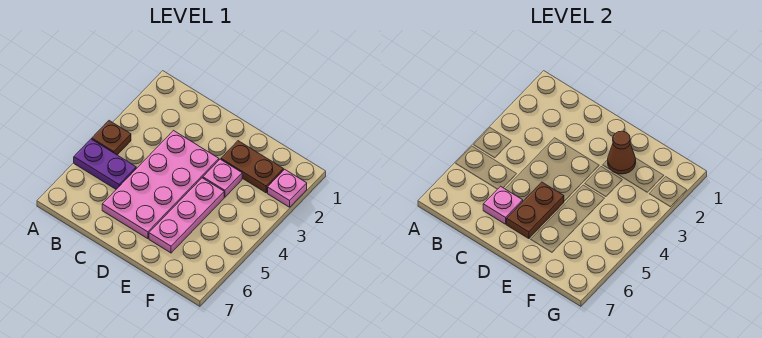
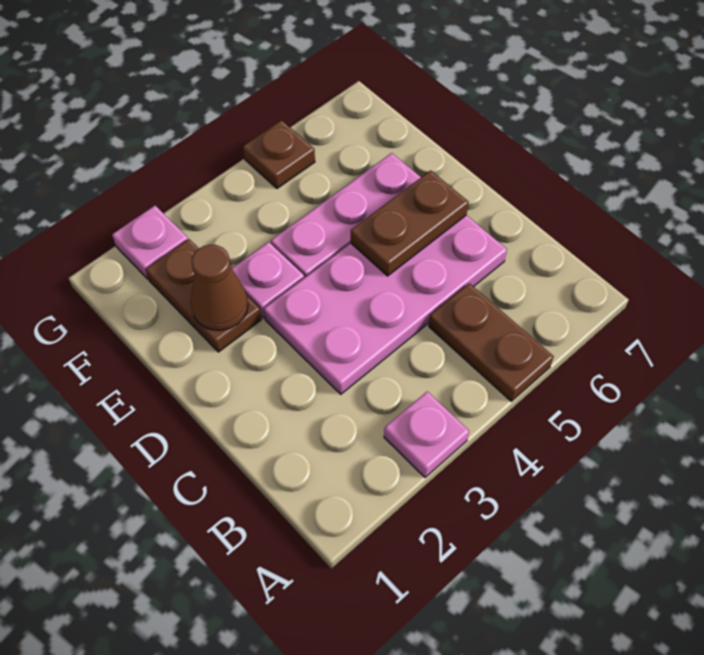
brown 1x1 plate [92,121,131,155] -> brown 1x1 plate moved to [243,120,315,188]
purple 1x2 plate [74,139,136,189] -> brown 1x2 plate [429,283,554,401]
pink 1x1 plate [483,186,523,224] -> pink 1x1 plate moved to [384,391,469,477]

